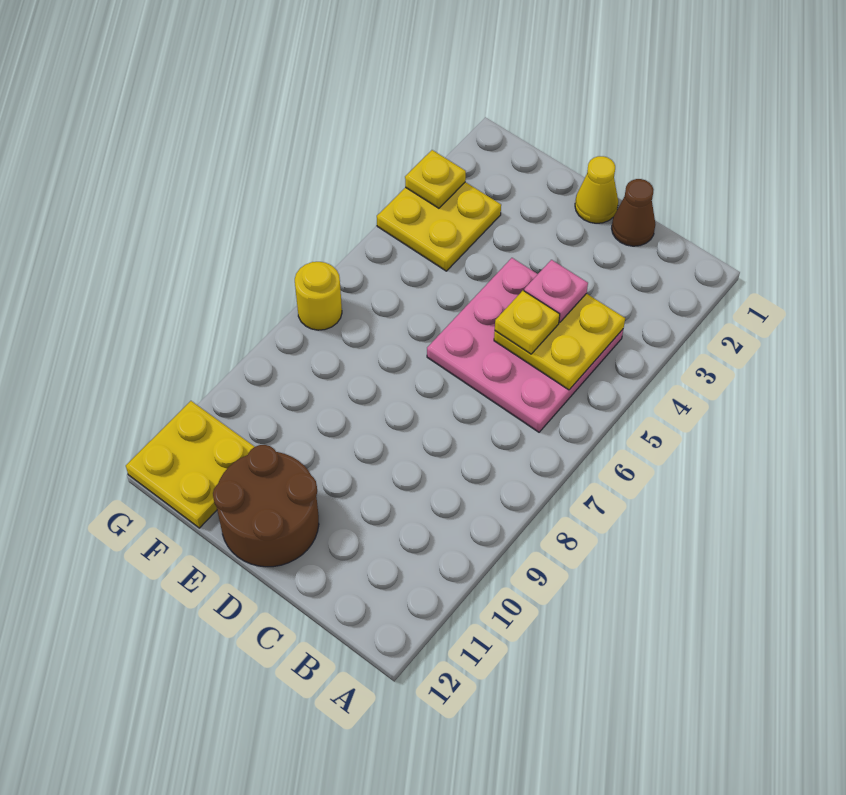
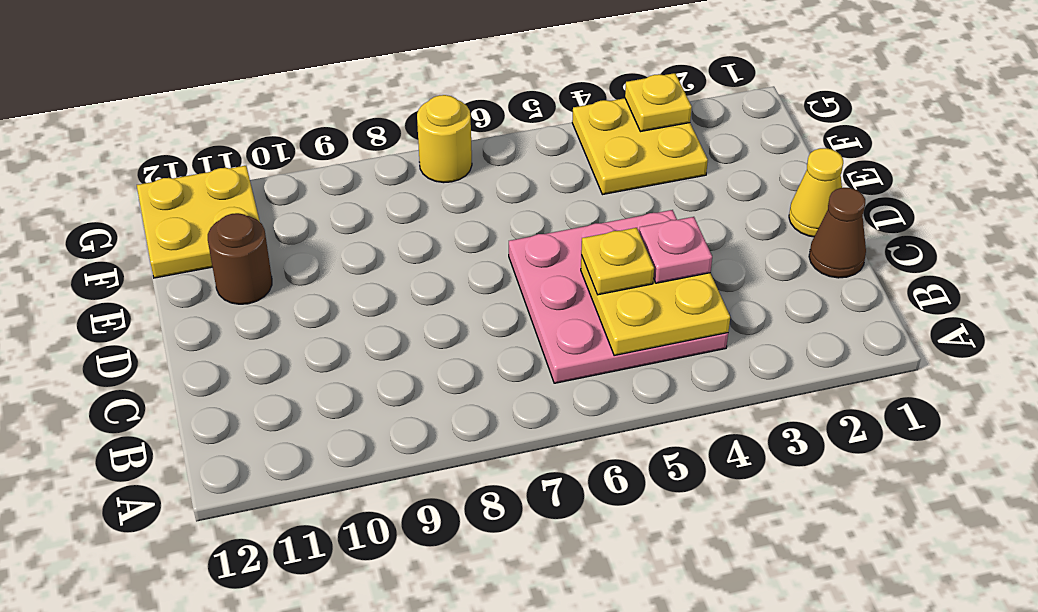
brown 2x2 round brick [213,445,319,567] -> brown 1x1 round brick [208,213,272,304]

